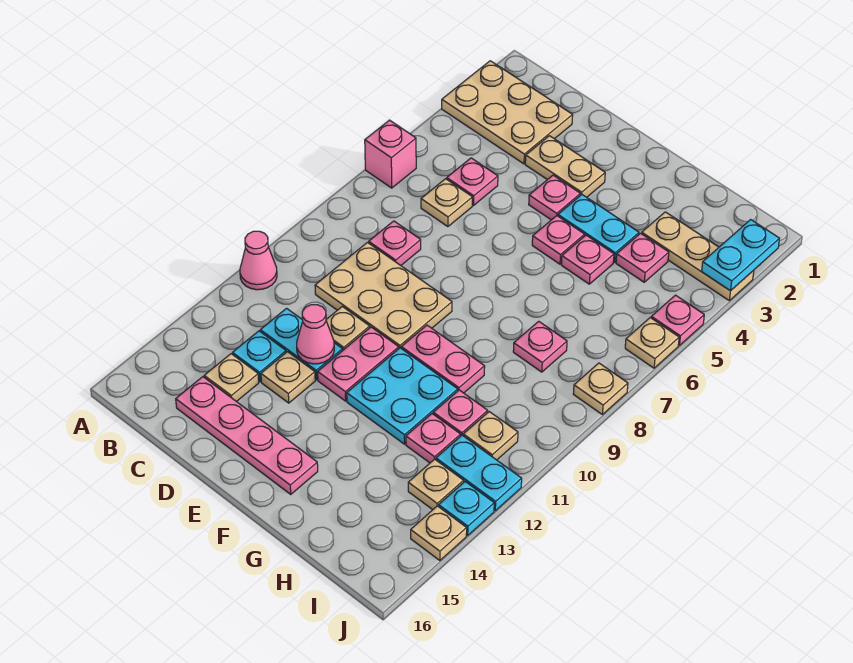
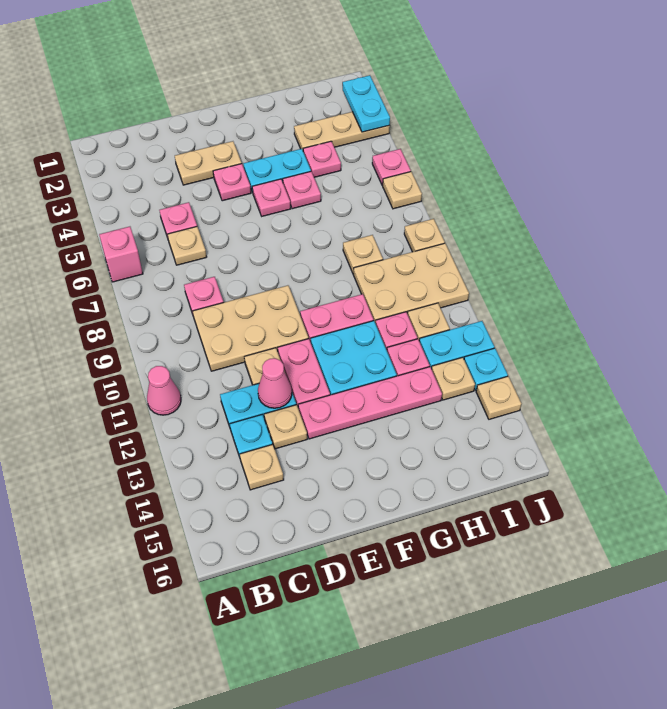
tan 2x3 plate [442,61,573,164] -> tan 2x3 plate moved to [353,243,469,323]
pink 1x4 plate [176,377,318,494] -> pink 1x4 plate moved to [298,367,442,439]
pink 1x1 plate [513,321,567,372] -> tan 1x1 plate [343,235,383,274]

